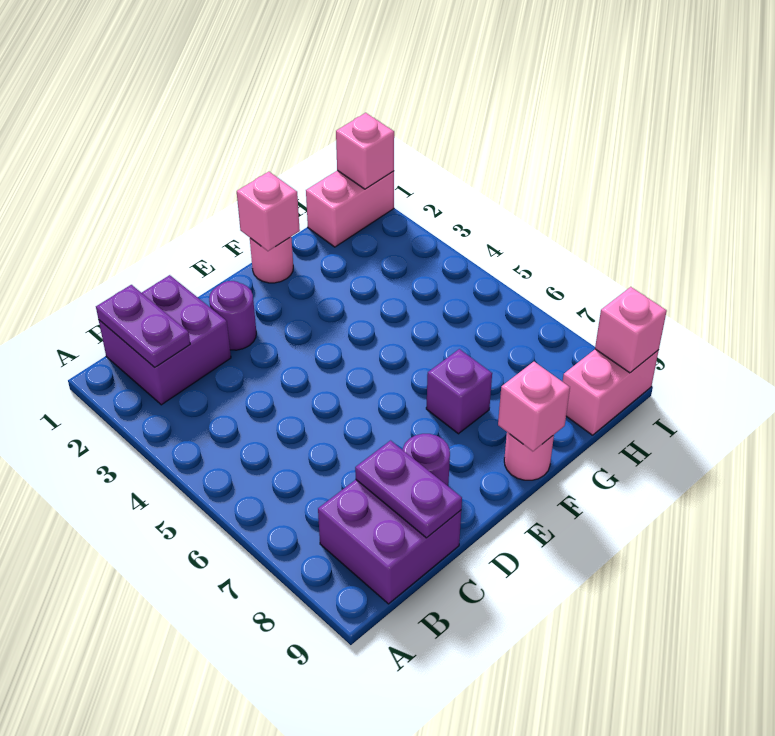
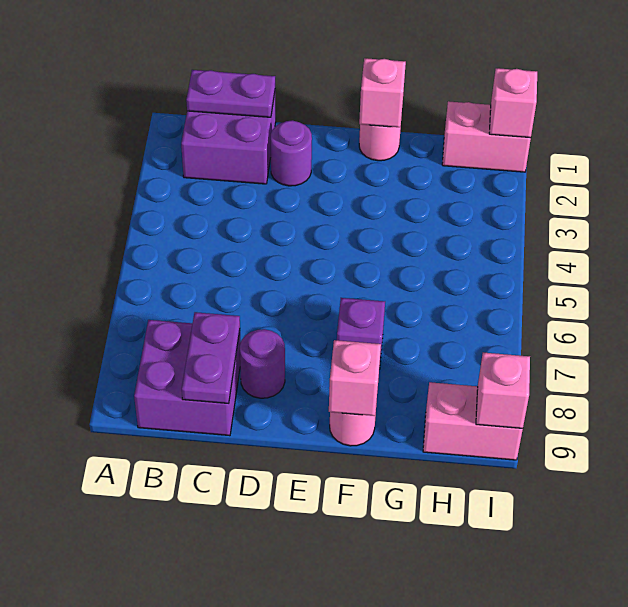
purple 1x2 plate [96,285,190,367] -> purple 1x2 plate turned to [186,70,275,117]

